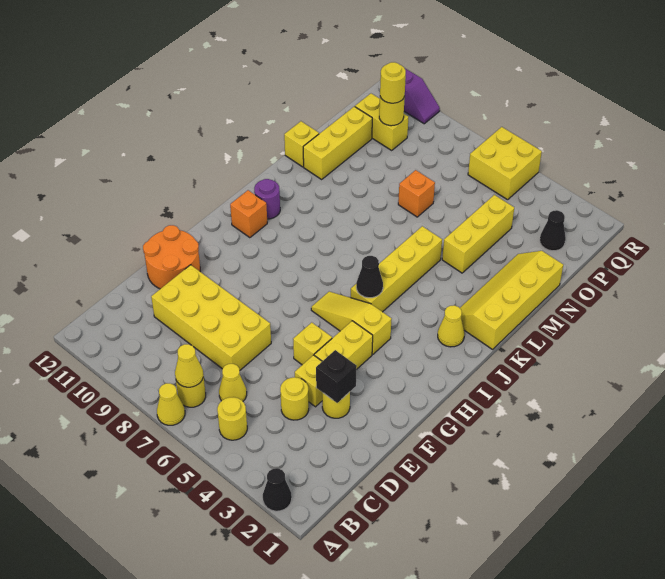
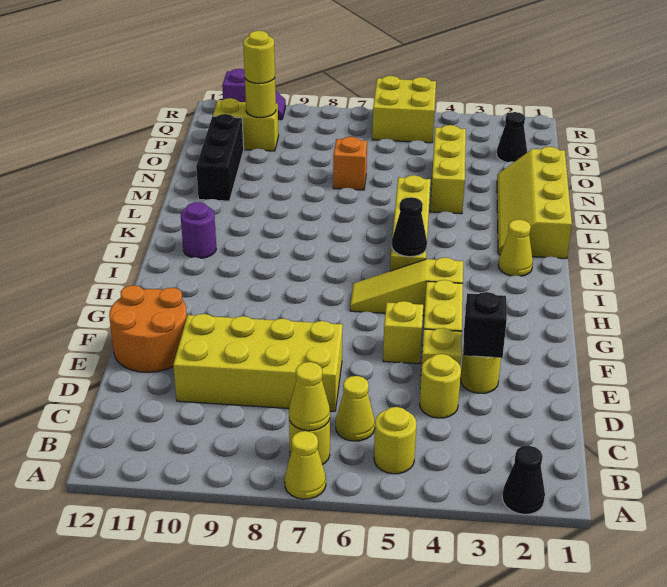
orange 1x1 brick [230,190,267,238] -> none
yellow 1x3 brick [303,107,372,179] -> black 1x3 brick [196,114,244,201]
yellow 1x1 brick [284,121,319,167] -> none

